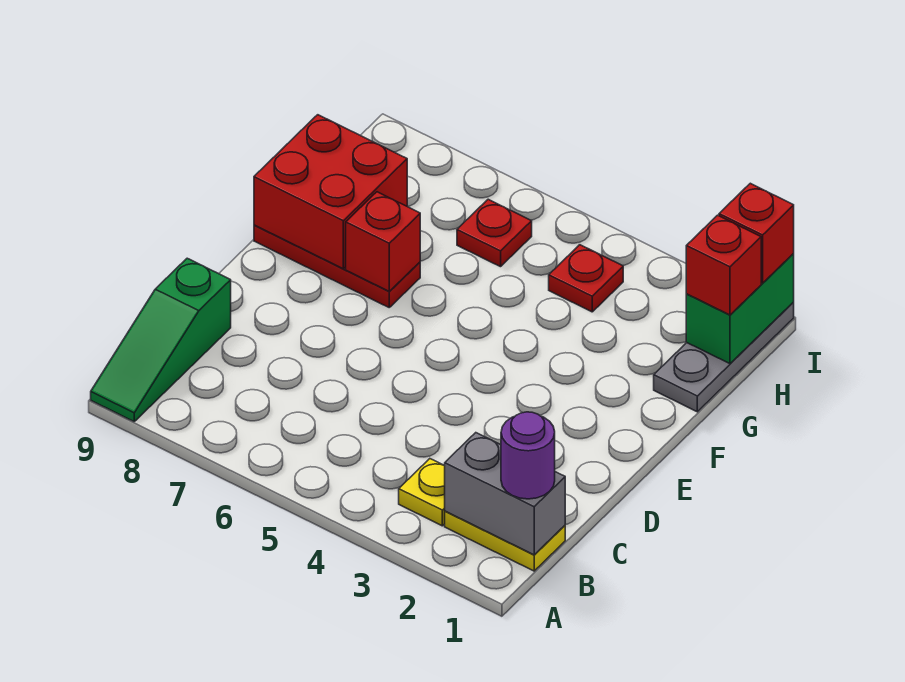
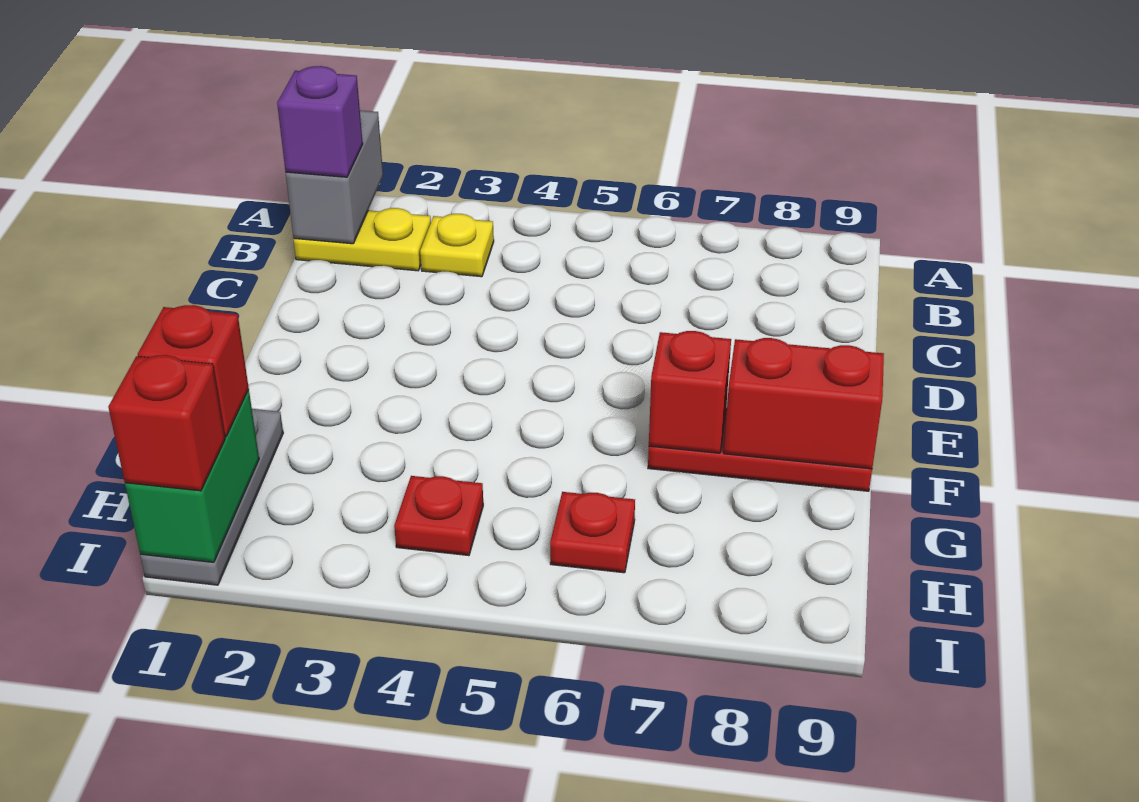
green 1x3 slope [91,258,231,421] -> none
grey 1x2 brick [445,433,565,555] -> grey 1x2 brick turned to [286,110,383,244]
purple 1x1 round brick [501,412,555,499] -> purple 1x1 brick [277,66,363,177]
red 2x2 brick [254,115,407,269] -> red 1x2 brick [724,338,884,469]

